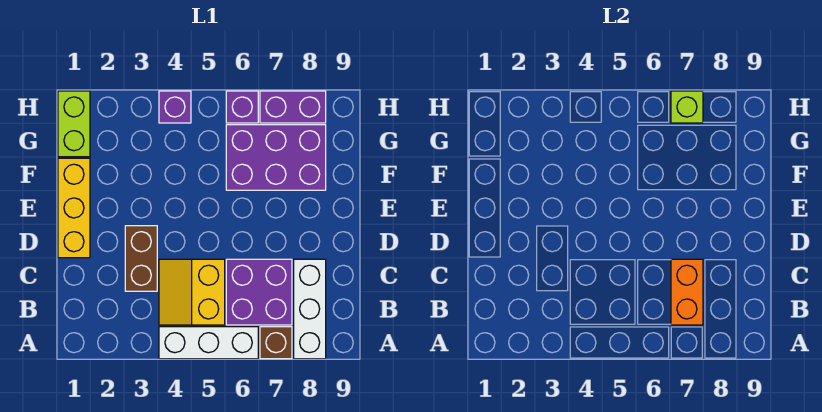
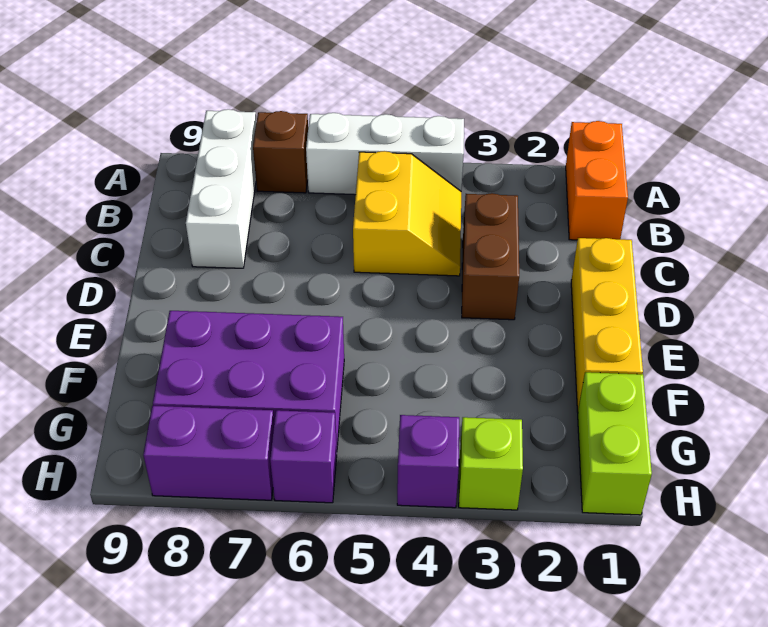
purple 2x2 brick [226,259,292,325] -> none
orange 1x2 brick [671,259,703,325] -> orange 1x2 brick moved to [566,121,628,240]
lime 1x1 brick [671,91,703,123] -> lime 1x1 brick moved to [459,417,523,510]

